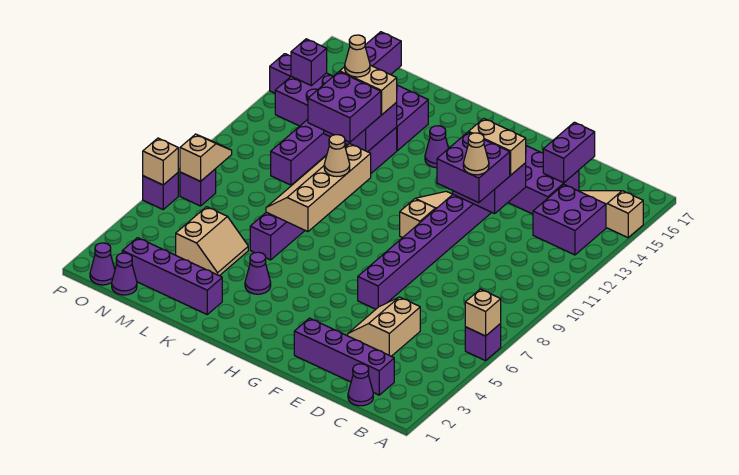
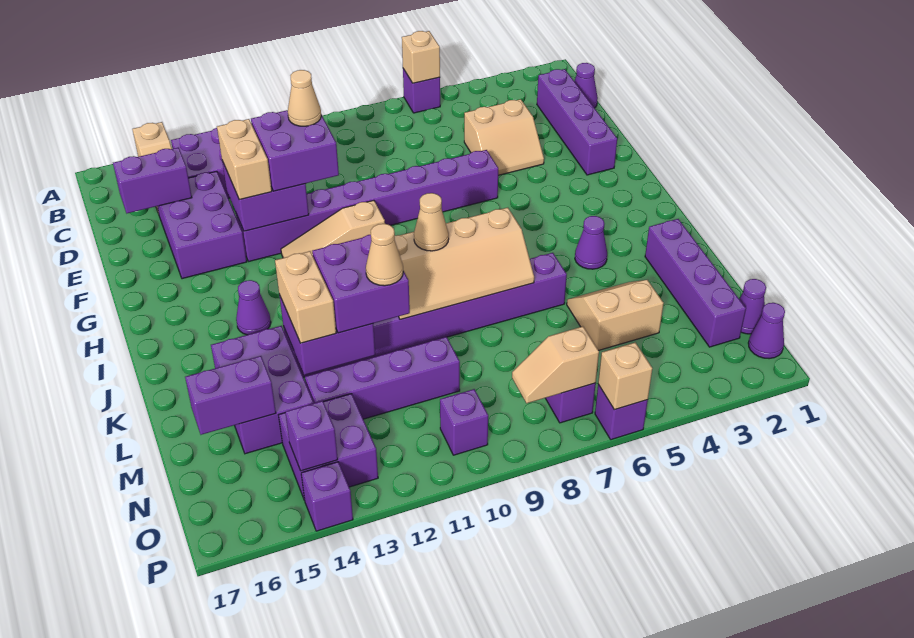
tan 1x1 cone [345,35,370,77] -> tan 1x1 cone moved to [366,224,403,286]
none -> purple 1x1 brick [440,389,488,455]

